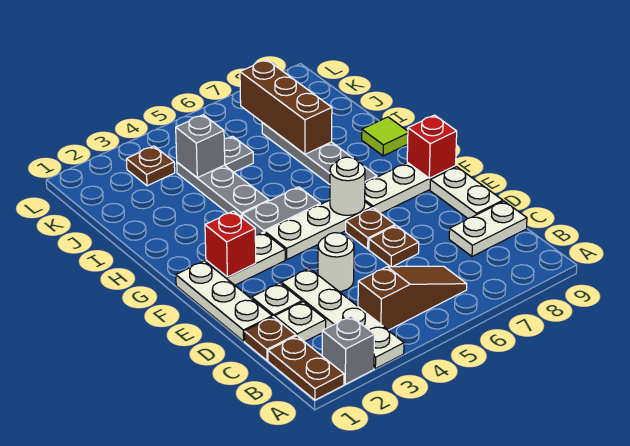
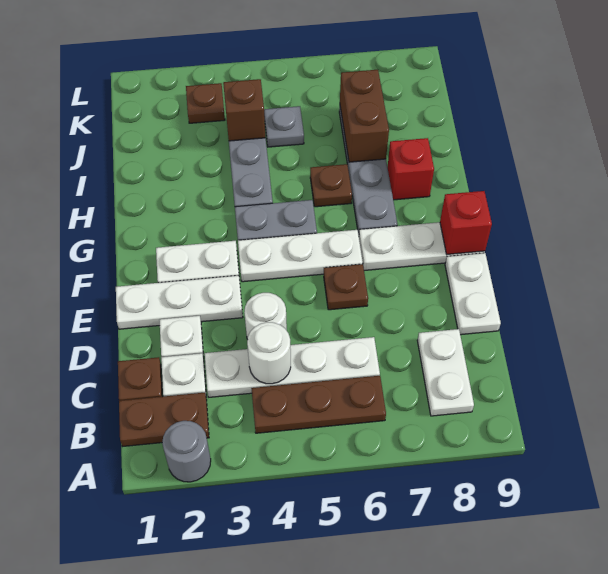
brown 1x2 plate [268,336,344,400] -> brown 1x2 plate turned to [119,393,209,447]
grey 1x1 brick [322,316,374,384] -> grey 1x1 round brick [162,421,211,482]
white 1x4 plate [281,268,404,369] -> white 1x4 plate turned to [205,337,380,397]
brown 1x3 slope [358,266,467,330] -> brown 1x3 plate [251,376,386,433]
white 1x2 plate [449,201,527,256] -> white 1x2 plate turned to [417,329,474,416]
white 1x3 plate [176,261,272,341] -> white 1x3 plate turned to [116,275,243,329]
brown 1x1 plate [369,226,419,267] -> brown 1x1 plate moved to [310,164,352,207]
red 1x1 brick [205,211,256,277] -> red 1x1 brick moved to [388,138,434,200]
white 1x1 round brick [330,157,365,215] -> white 1x1 round brick moved to [247,322,291,384]
lime 1x1 tile [362,117,408,156] -> none
brown 1x3 brick [240,60,332,154] -> brown 1x2 brick [340,70,389,162]
grey 1x1 brick [176,115,225,178] -> brown 1x1 brick [223,79,265,141]

